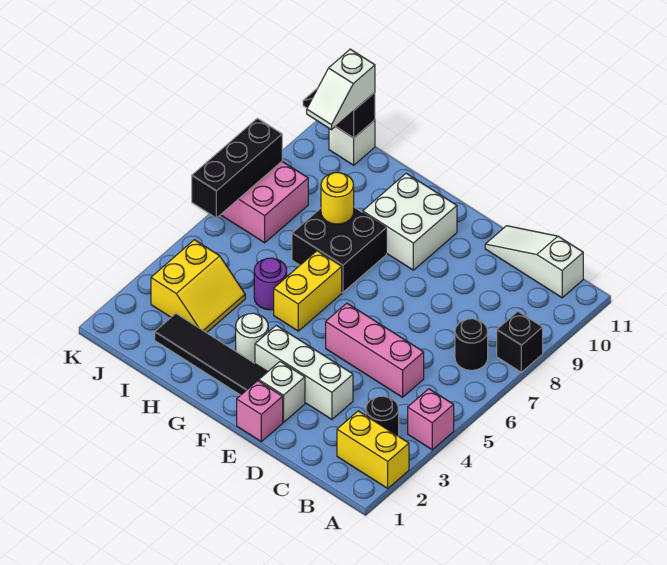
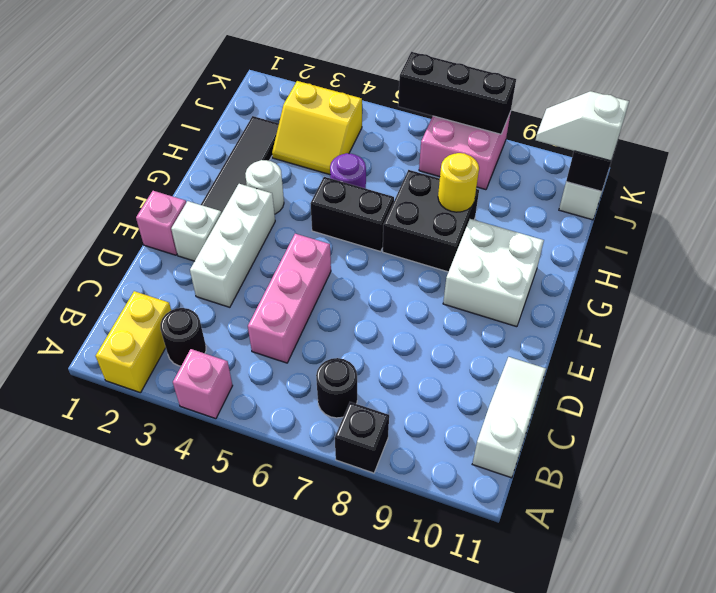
yellow 1x2 brick [274,251,342,331] -> black 1x2 brick [310,177,394,252]

